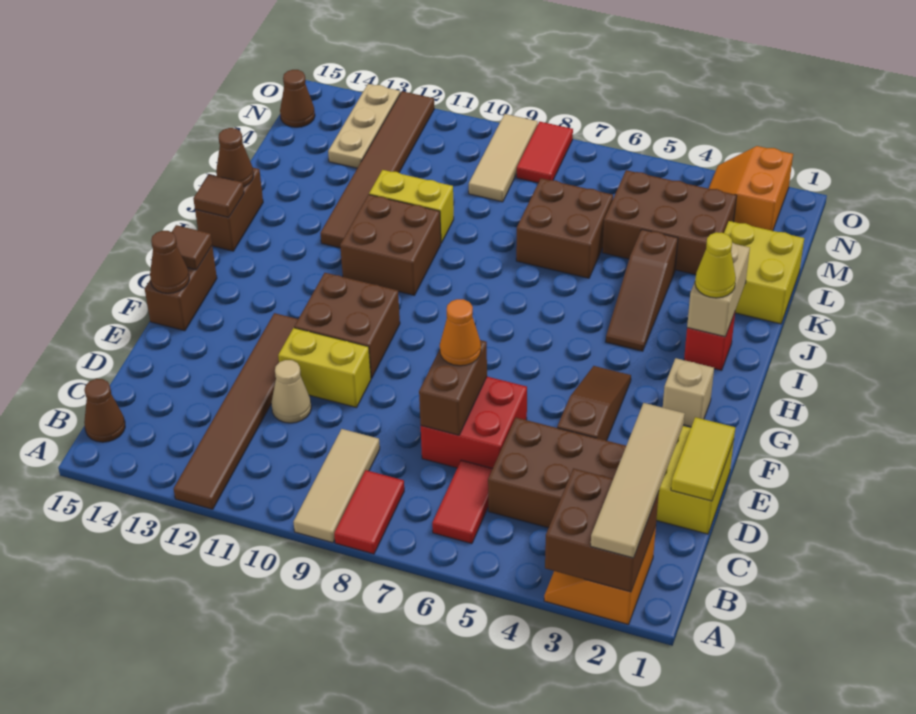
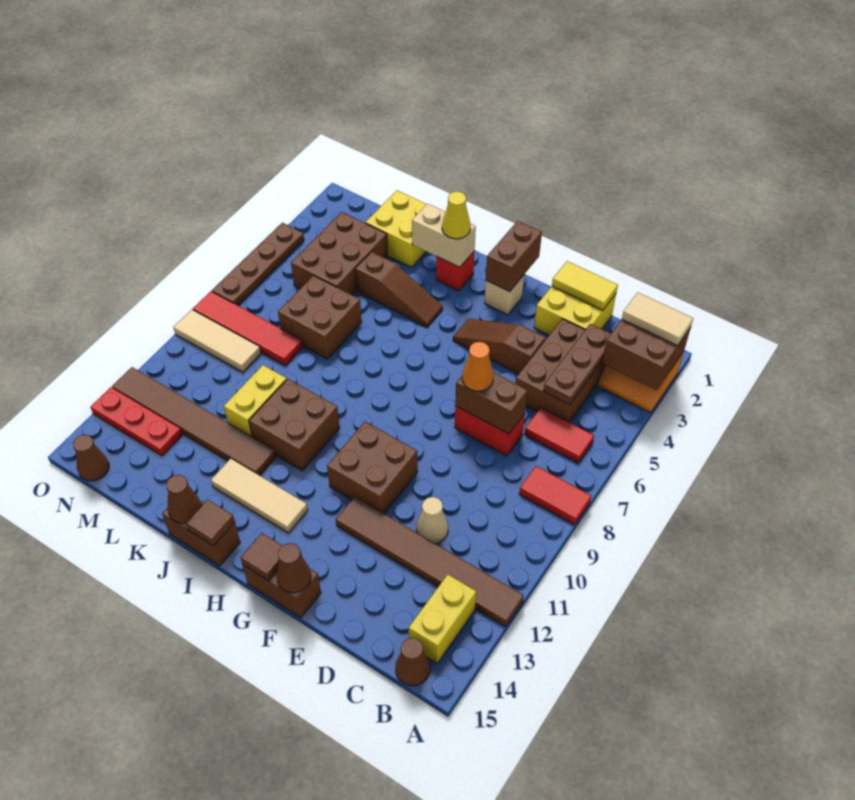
tan 1x4 tile [591,403,685,558] -> tan 1x2 tile [622,292,693,346]
tan 1x3 tile [294,429,380,543] -> tan 1x3 tile moved to [211,459,308,533]
none -> brown 1x3 plate [543,324,611,405]
red 2x2 brick [421,377,527,468] -> red 1x2 brick [455,406,525,456]
yellow 1x2 brick [278,328,371,408] -> yellow 1x2 brick moved to [409,575,476,663]
none -> brown 1x2 brick [486,221,542,292]
tan 1x3 plate [328,84,400,168] -> red 1x3 plate [91,387,182,456]
orange 2x2 slope [709,146,793,231] -> none
red 1x2 tile [517,122,573,183] -> red 1x4 tile [193,291,303,366]
none -> brown 1x4 plate [212,223,304,305]

